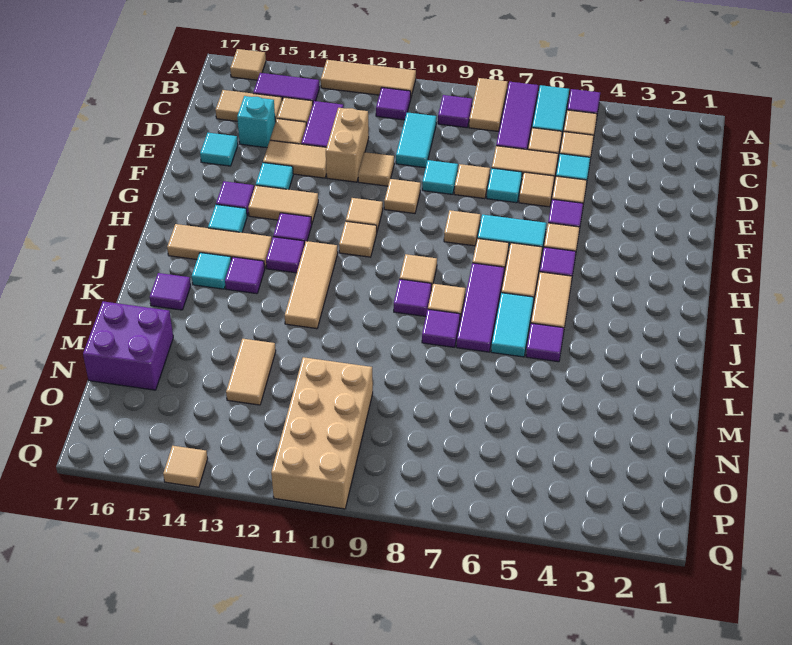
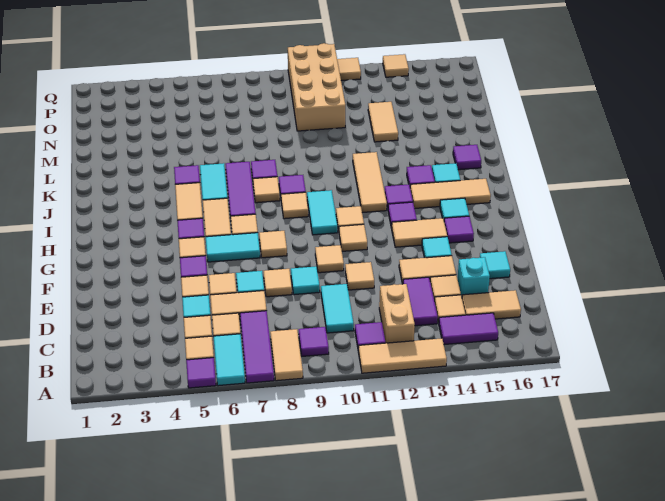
tan 1x1 tile [230,49,266,80] -> tan 1x1 tile moved to [337,58,361,81]
tan 1x2 brick [326,108,369,182] -> tan 1x2 brick moved to [379,284,415,343]
none -> cyan 1x2 tile [307,190,338,235]
purple 2x2 brick [83,301,173,390] -> none

